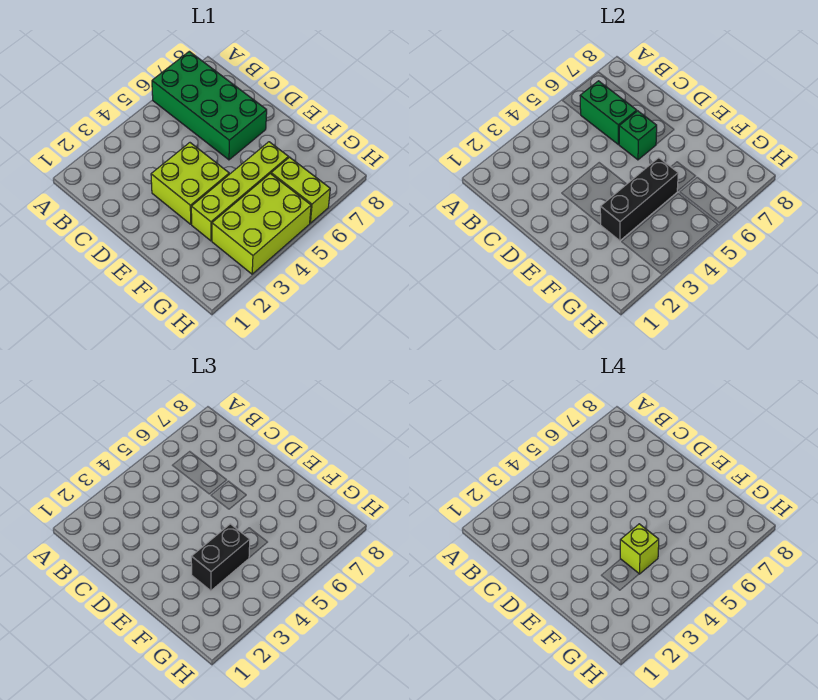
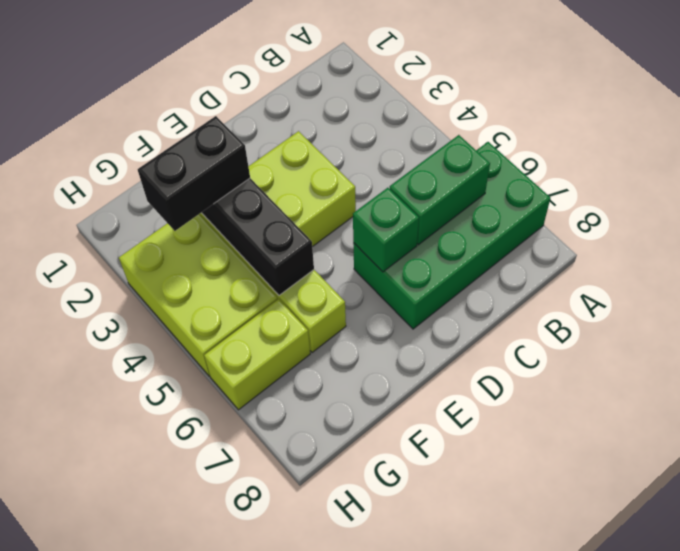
black 1x2 brick [191,524,250,591] -> black 1x2 brick turned to [138,116,250,231]
lime 1x1 brick [620,524,659,574] -> none

